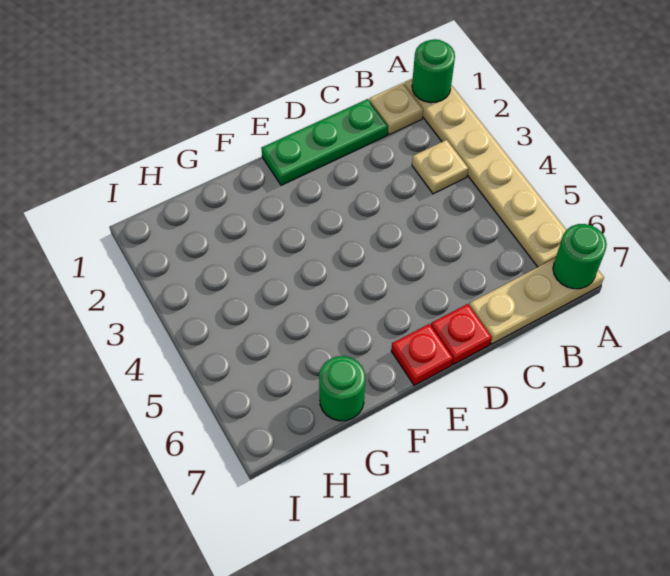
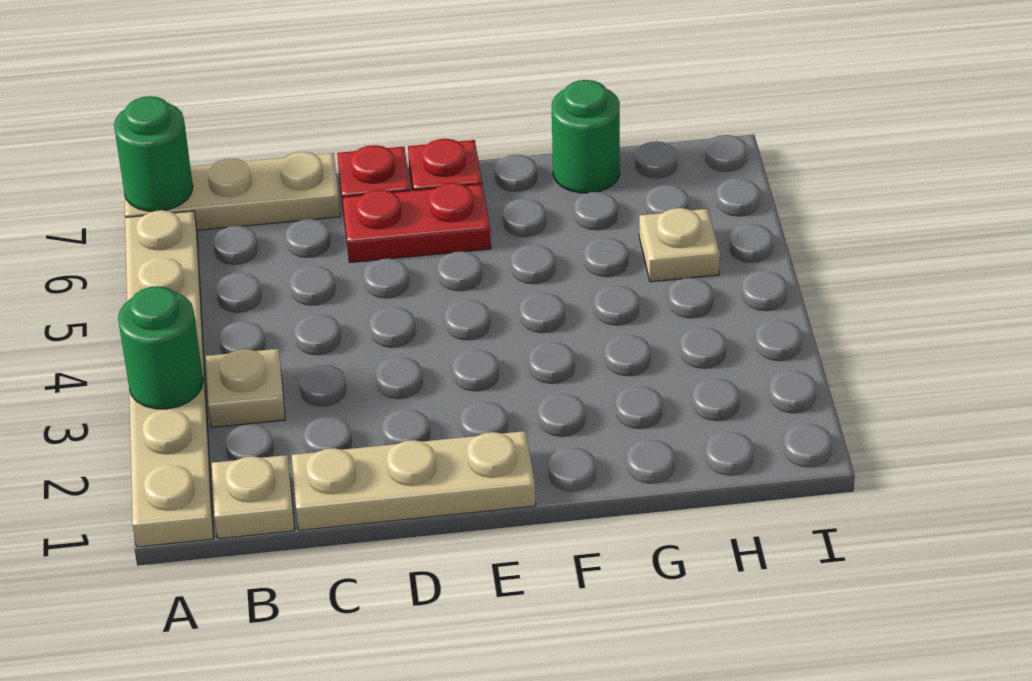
green 1x1 round brick [412,39,455,103] -> green 1x1 round brick moved to [118,286,203,409]
green 1x3 plate [261,99,388,185] -> tan 1x3 plate [292,431,536,530]
none -> red 1x2 plate [342,183,491,262]
none -> tan 1x1 plate [639,208,720,282]

